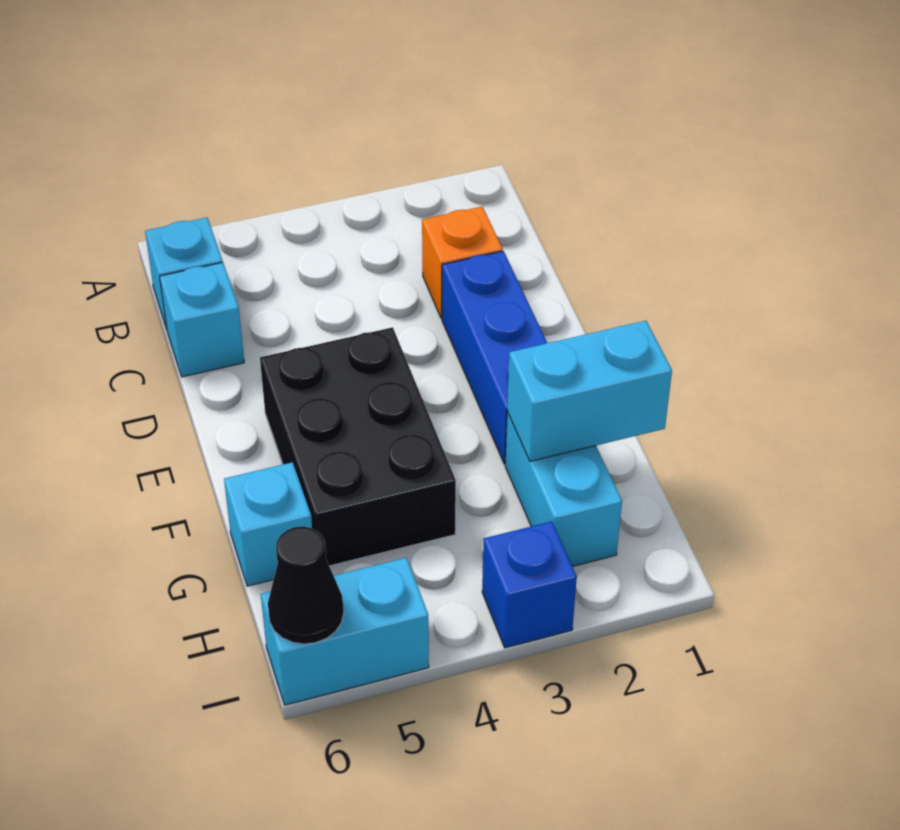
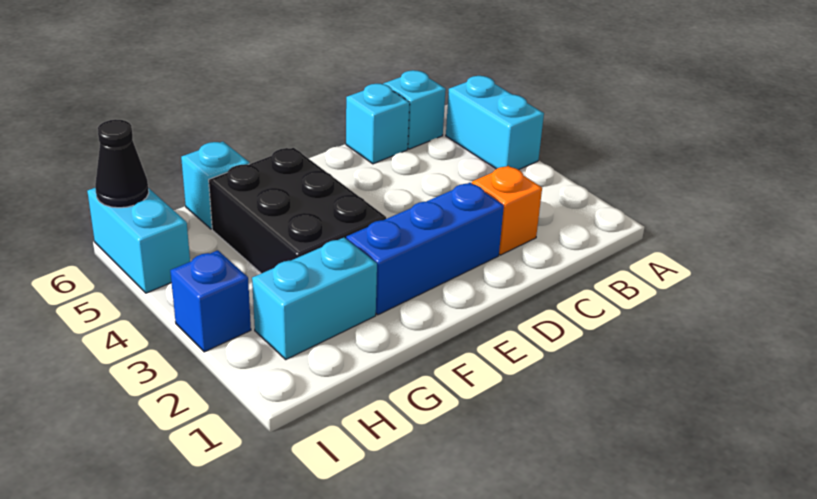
black 2x3 brick [260,327,456,566] -> black 2x3 brick turned to [209,148,386,273]
cyan 1x2 brick [507,321,672,461] -> cyan 1x2 brick moved to [446,76,544,170]

